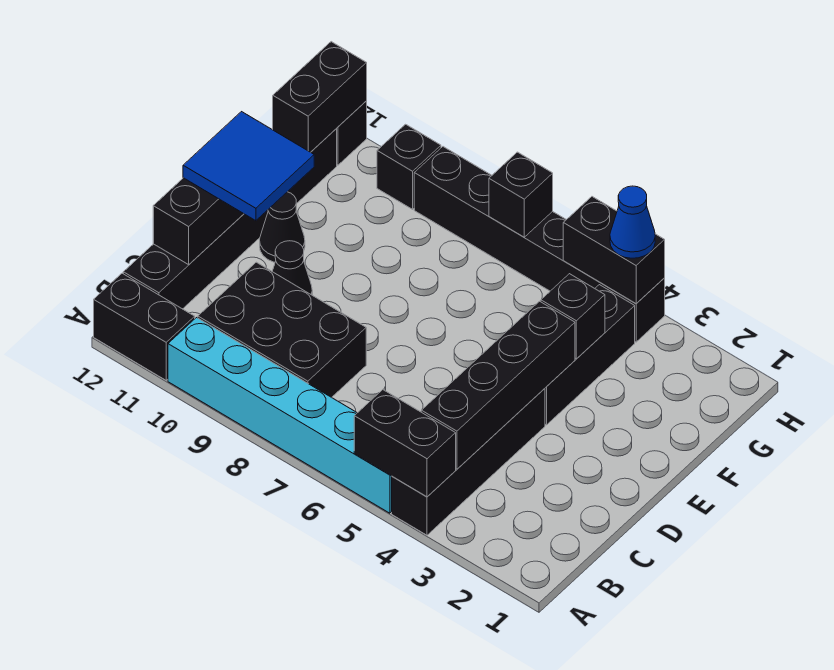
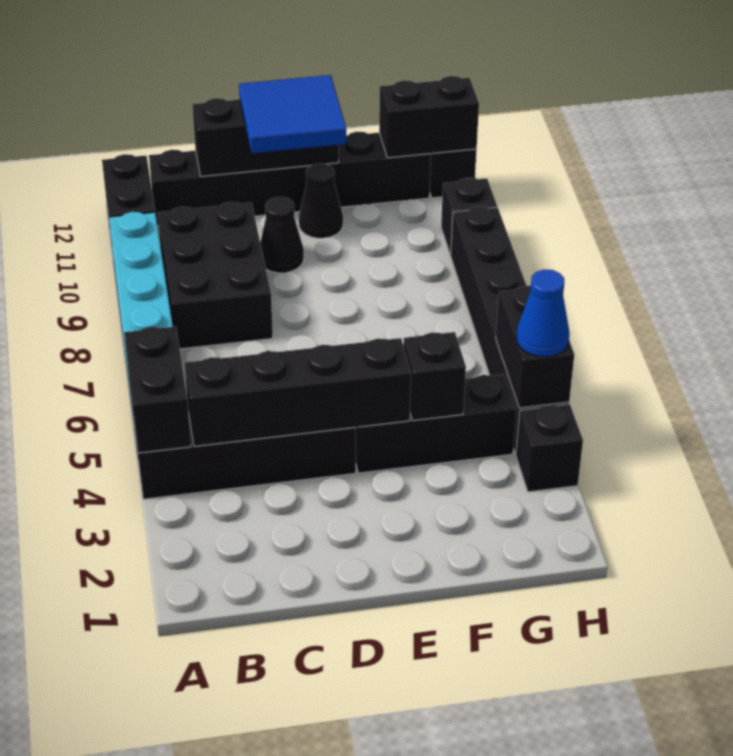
black 1x1 brick [489,152,553,237] -> black 1x1 brick moved to [516,404,583,492]

